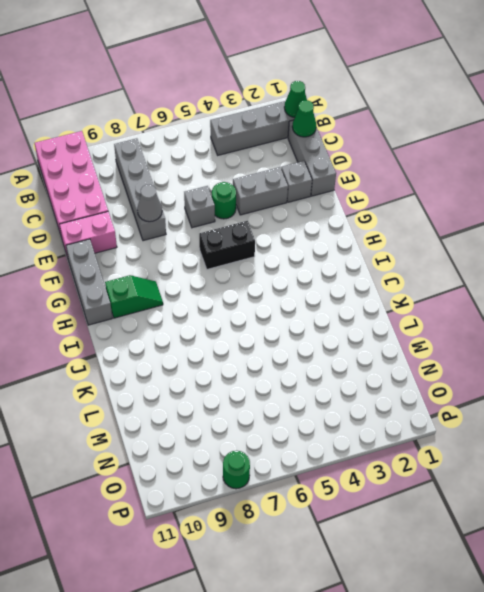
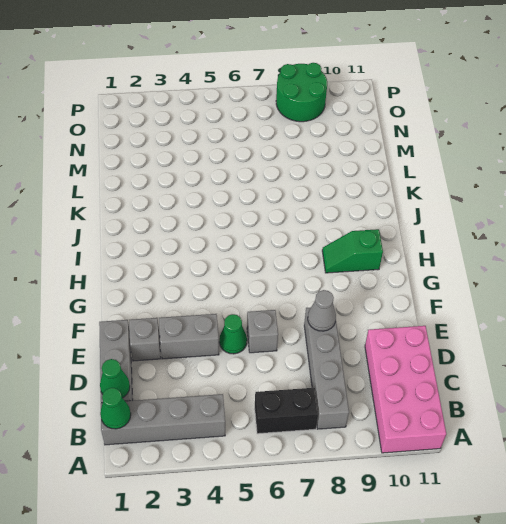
green 1x1 round brick [212,182,236,219] -> green 1x1 cone [219,314,247,354]
pink 1x2 brick [59,211,117,258] -> none
grey 1x3 brick [66,239,112,325] -> none
black 1x2 brick [199,221,255,269] -> black 1x2 brick moved to [255,388,318,434]
green 1x1 round brick [223,451,250,489] -> green 2x2 round brick [276,63,327,122]

